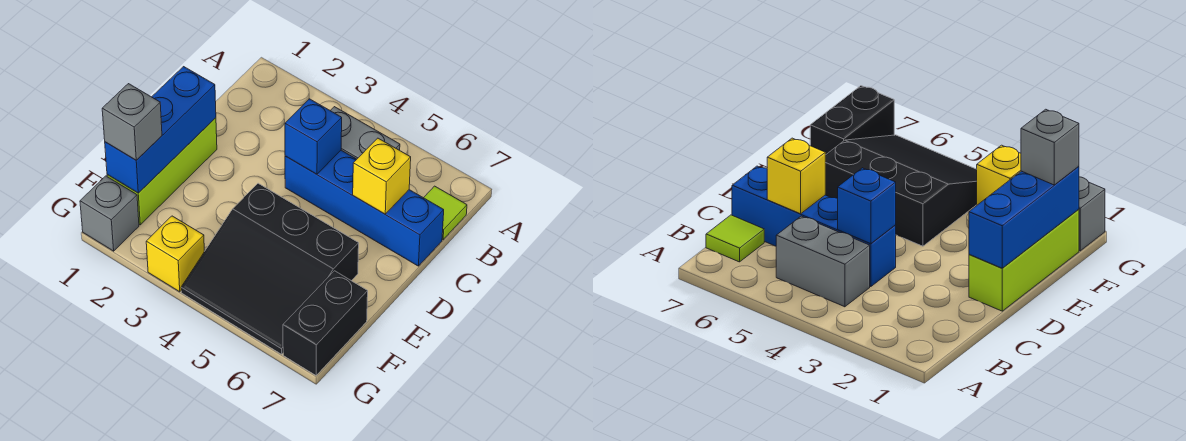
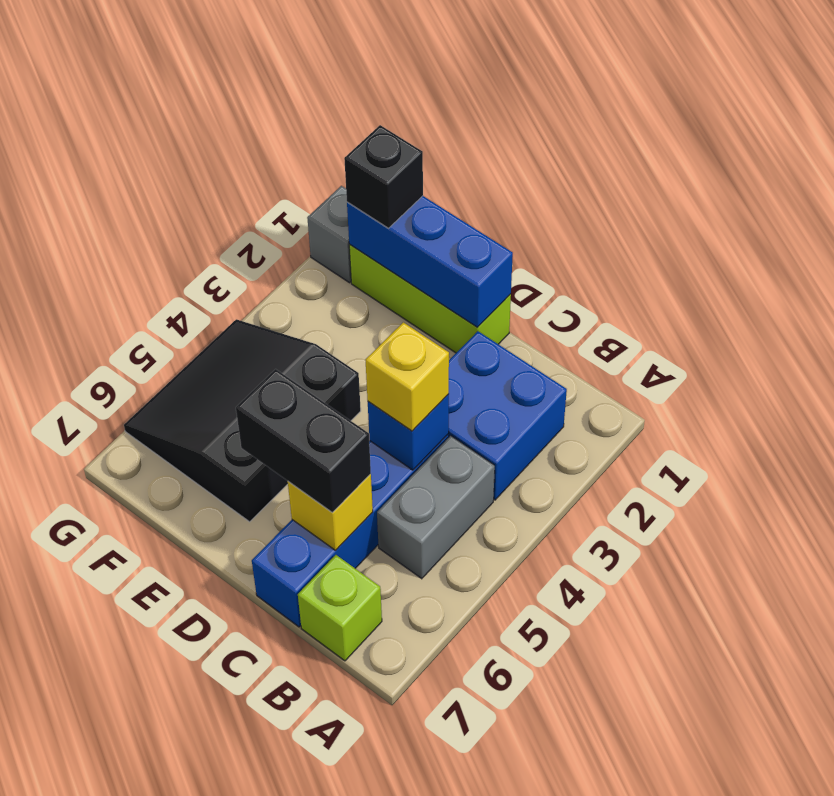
none -> blue 2x2 brick [449,331,567,500]
lime 1x1 tile [424,186,467,240] -> lime 1x1 brick [298,555,382,661]
grey 1x1 brick [102,84,162,160] -> black 1x1 brick [344,125,423,228]
black 1x2 brick [283,271,368,375] -> black 1x2 brick moved to [236,369,371,512]
yellow 1x1 brick [146,216,204,292] -> yellow 1x1 brick moved to [365,322,449,431]

